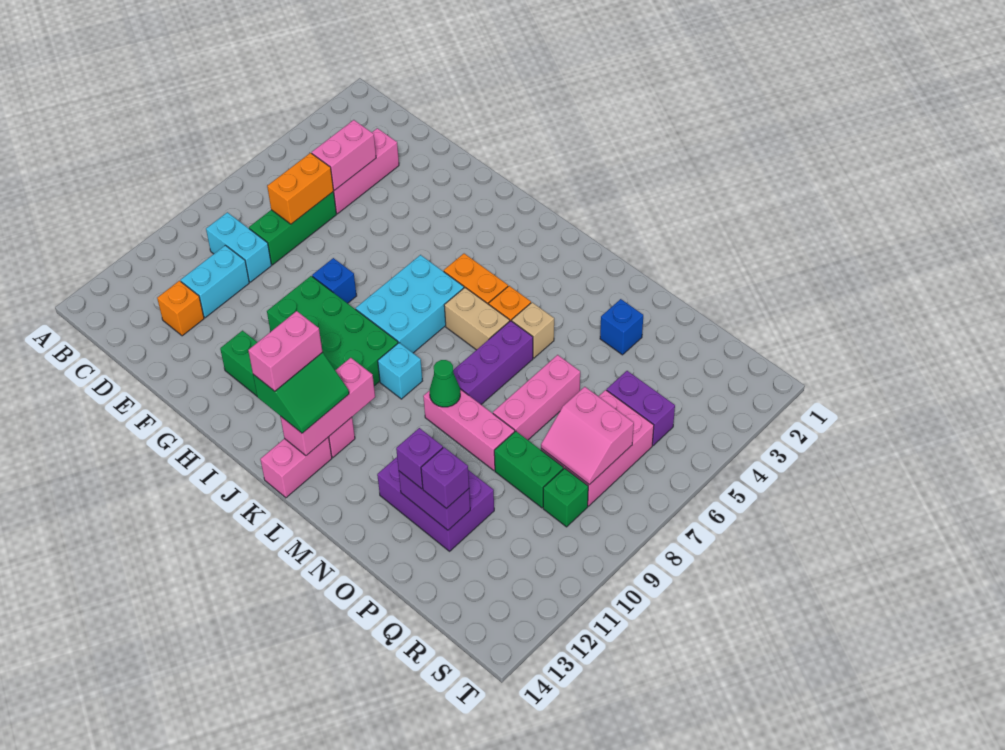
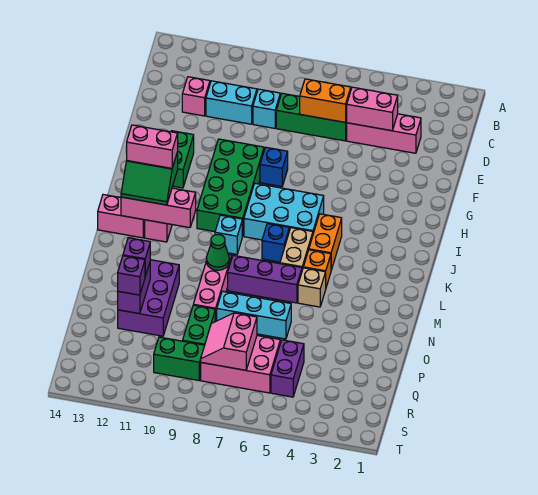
cyan 1x2 brick [206,212,272,282] -> cyan 1x1 brick [253,89,280,128]
orange 1x1 brick [157,281,204,336] -> pink 1x1 brick [182,77,210,116]
blue 1x1 brick [600,299,643,355] -> blue 1x1 brick moved to [262,224,289,262]
pink 1x3 brick [493,355,580,440] -> cyan 1x3 brick [217,291,291,339]
green 1x1 brick [543,468,588,527] -> green 1x2 brick [154,337,205,380]

